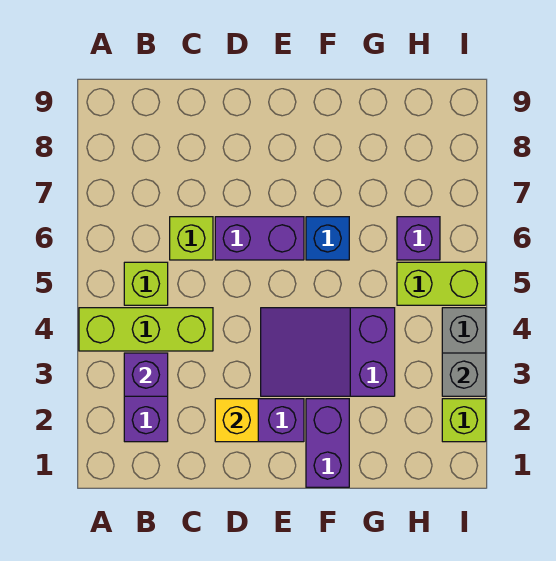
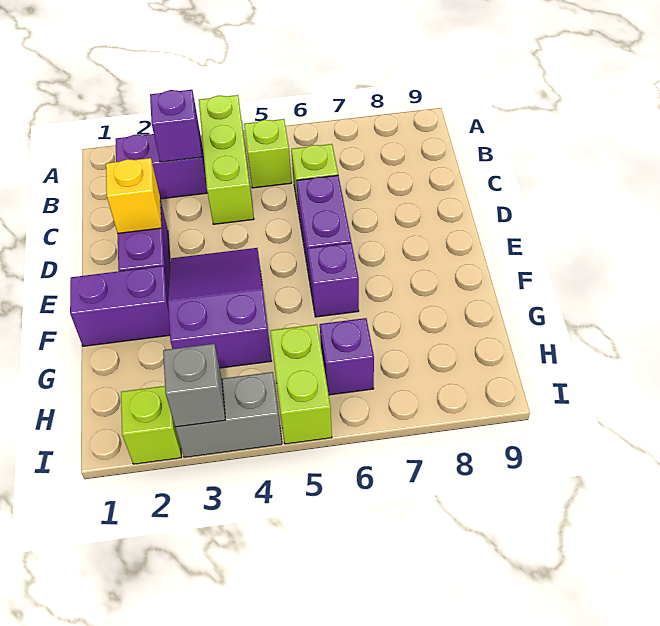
blue 1x1 brick [306,217,349,260] -> purple 1x1 brick [307,243,359,317]

